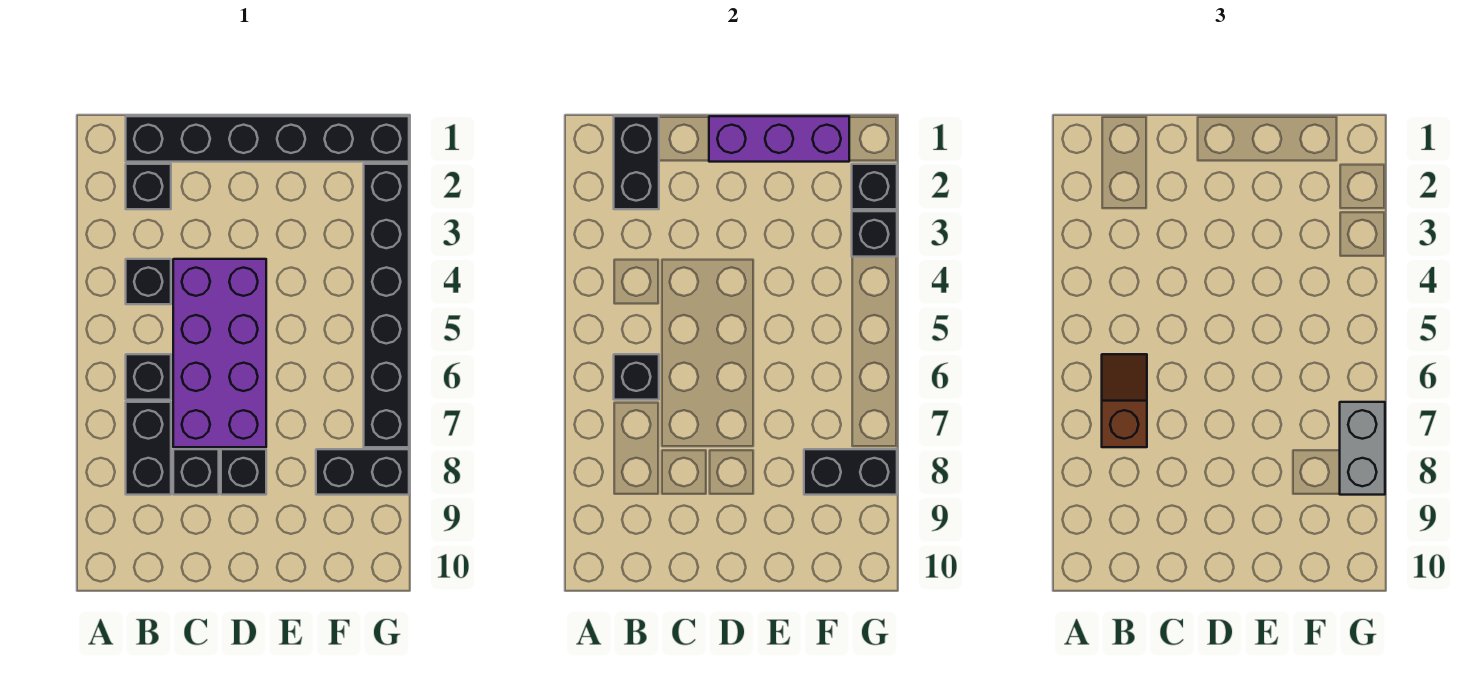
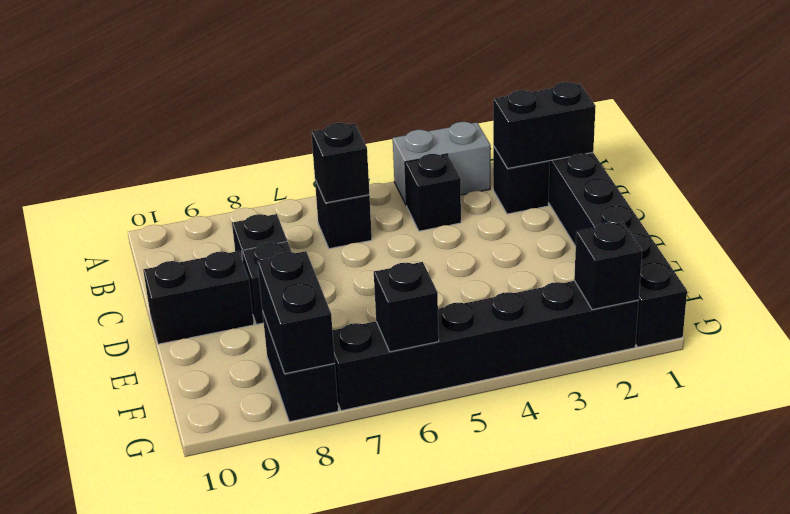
brown 1x2 slope [1102,354,1147,447] -> none
black 1x2 brick [126,402,171,495] -> black 1x2 brick moved to [143,251,254,344]
purple 2x4 brick [173,259,266,447] -> none
purple 1x3 brick [709,116,849,162] -> none
black 1x1 brick [852,211,897,257] -> black 1x1 brick moved to [374,262,439,352]
grey 1x2 brick [1340,402,1385,495] -> grey 1x2 brick moved to [393,122,491,205]

